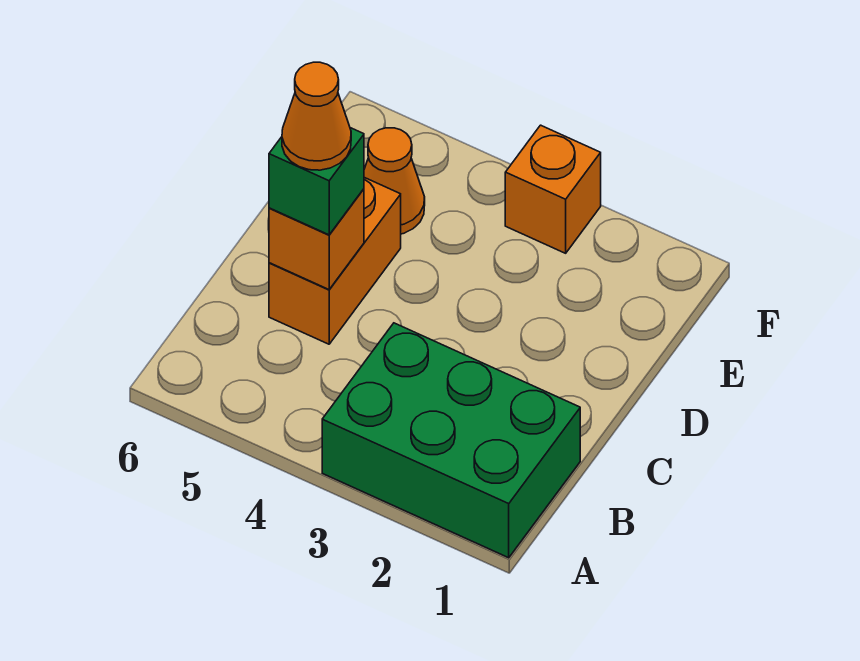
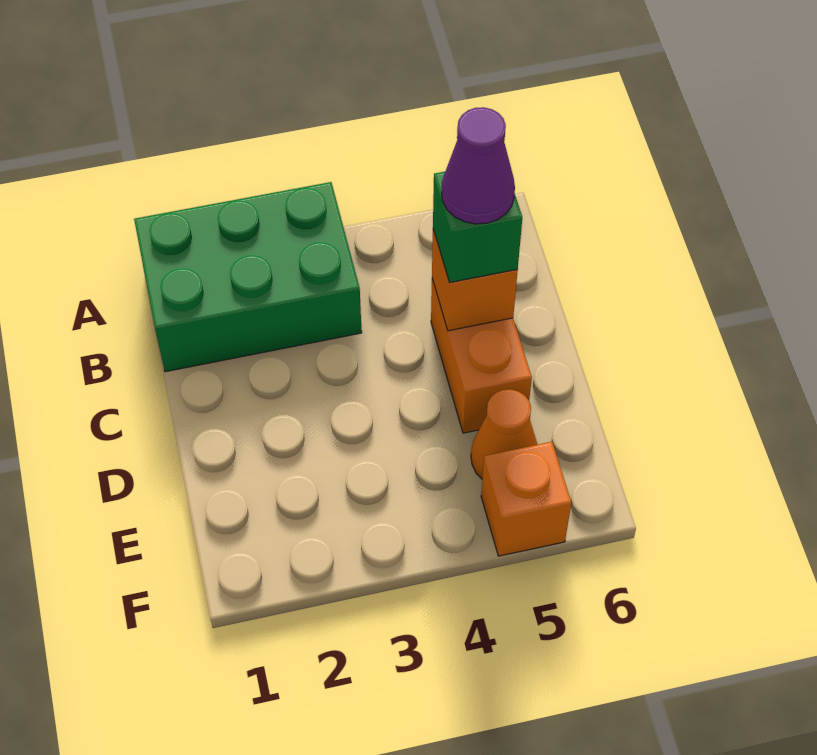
orange 1x1 cone [282,62,351,170] -> purple 1x1 cone [442,107,515,224]
orange 1x1 brick [505,125,601,253] -> orange 1x1 brick moved to [481,442,571,556]

